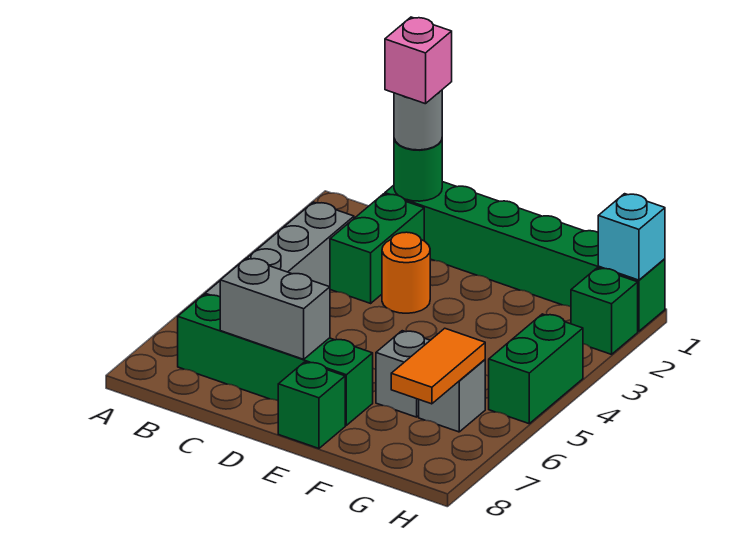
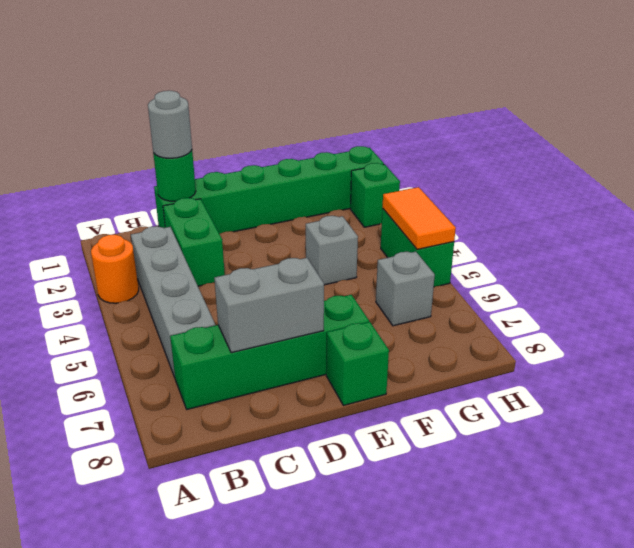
pink 1x1 brick [385,17,452,104] -> none
orange 1x1 round brick [382,232,430,313] -> orange 1x1 round brick moved to [91,235,139,303]
grey 1x1 brick [376,331,430,417] -> grey 1x1 brick moved to [306,216,358,285]
orange 1x2 tile [391,328,485,404] -> orange 1x2 tile moved to [383,187,456,250]
cyan 1x1 brick [598,194,665,280] -> none

